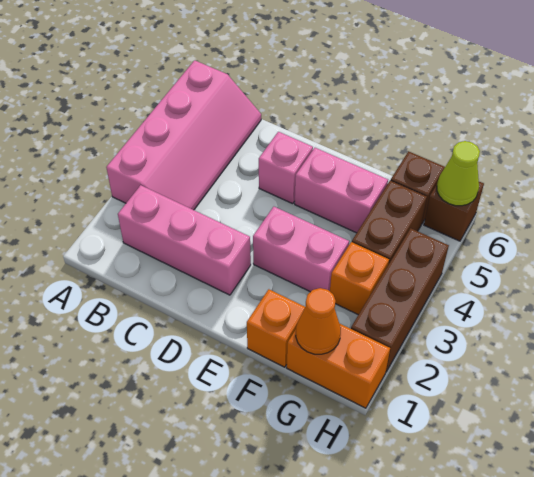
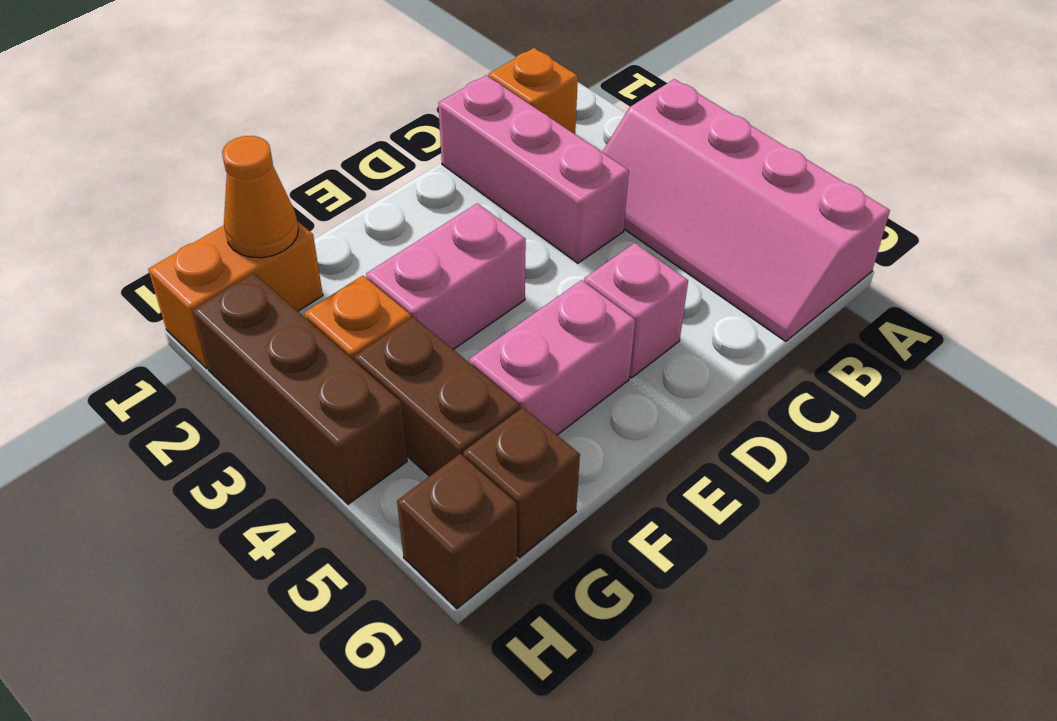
pink 1x3 brick [118,185,251,295] -> pink 1x3 brick turned to [438,75,629,263]
orange 1x1 brick [247,289,305,367] -> orange 1x1 brick moved to [488,48,578,134]
lime 1x1 cone [437,141,480,206] -> none

